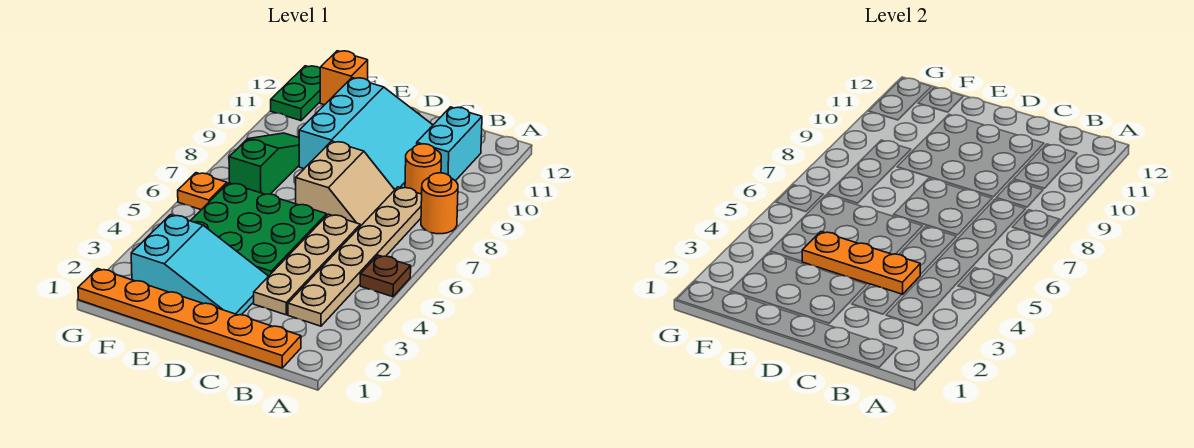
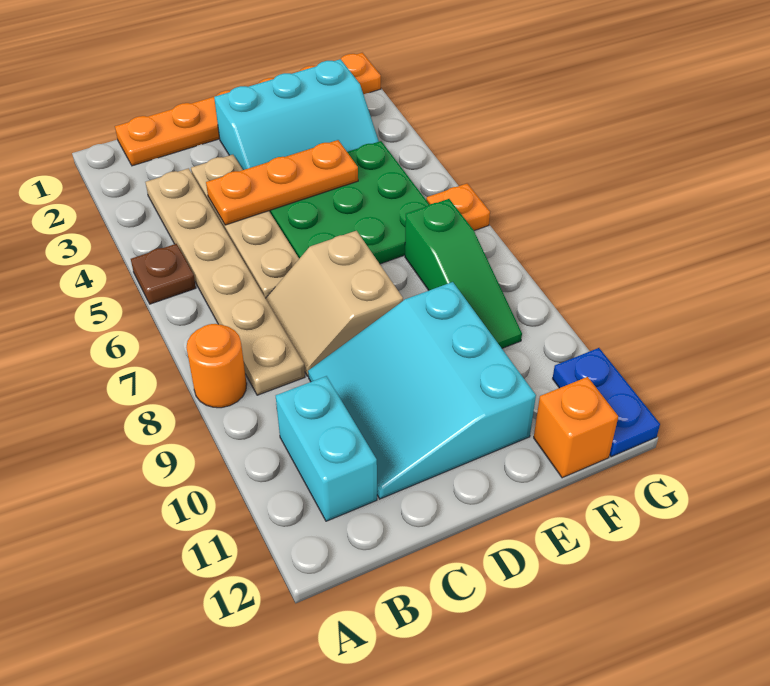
orange 1x1 round brick [405,144,441,194] -> none
cyan 2x3 slope [131,215,268,315] -> cyan 2x3 slope turned to [214,59,379,170]
green 1x2 plate [271,66,320,121] -> blue 1x2 plate [553,348,660,457]

